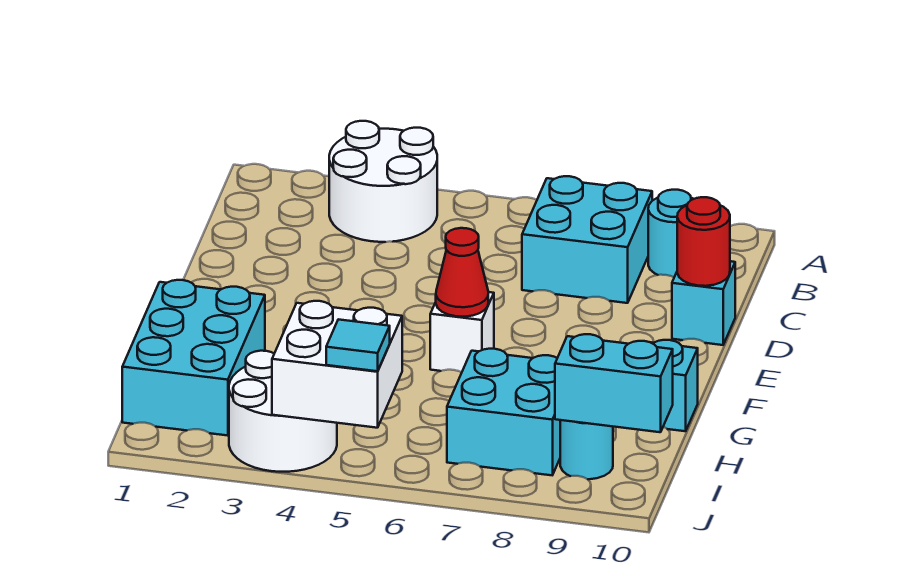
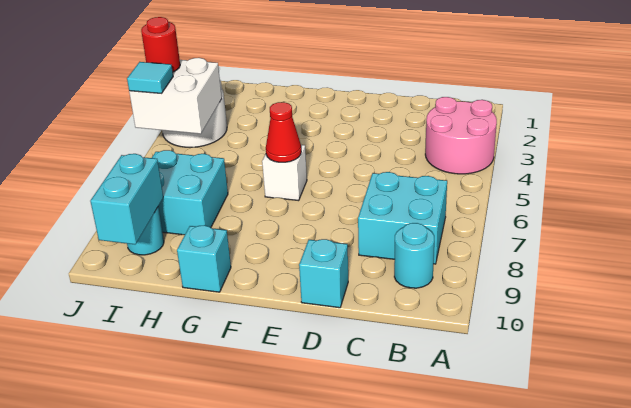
white 2x2 round brick [329,121,437,242] -> pink 2x2 round brick [425,97,497,174]
red 1x1 round brick [677,197,730,286] -> red 1x1 round brick moved to [141,17,180,72]
cyan 2x3 brick [122,280,265,436] -> none

